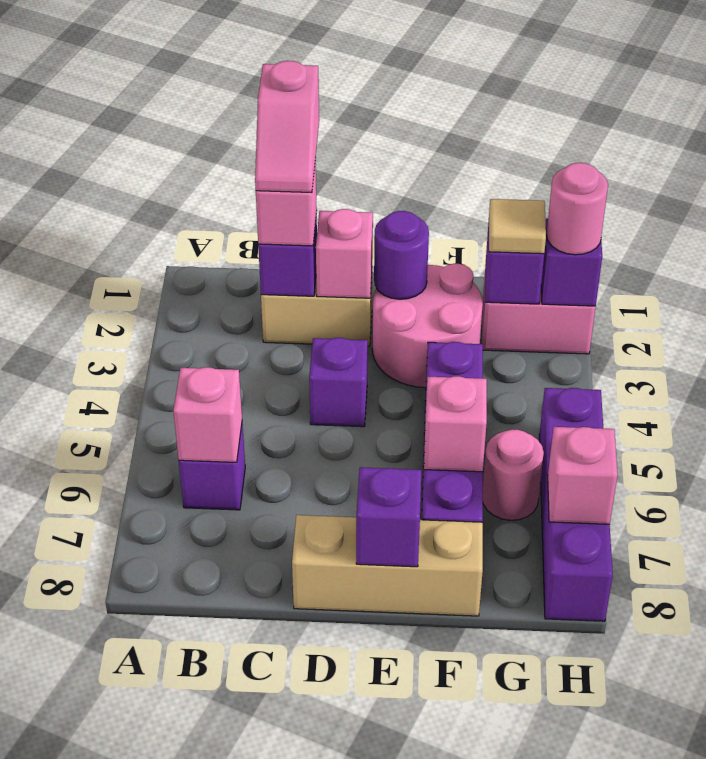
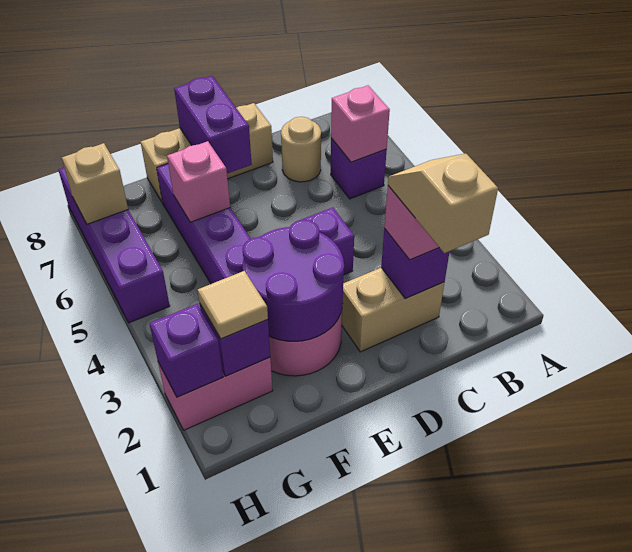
pink 1x2 slope [255,61,319,193] -> tan 1x2 slope [388,154,498,253]
none -> tan 1x1 round brick [281,117,321,182]
pink 1x1 brick [316,209,373,298] -> none
purple 1x1 round brick [374,211,429,299] -> purple 2x2 round brick [243,220,344,341]
purple 1x1 brick [356,467,421,567] -> purple 1x2 brick [174,76,252,174]
pink 1x1 round brick [483,429,544,520] -> none
pink 1x1 round brick [546,163,608,255] -> none
pink 1x1 brick [548,427,618,524] -> tan 1x1 brick [62,143,128,224]

